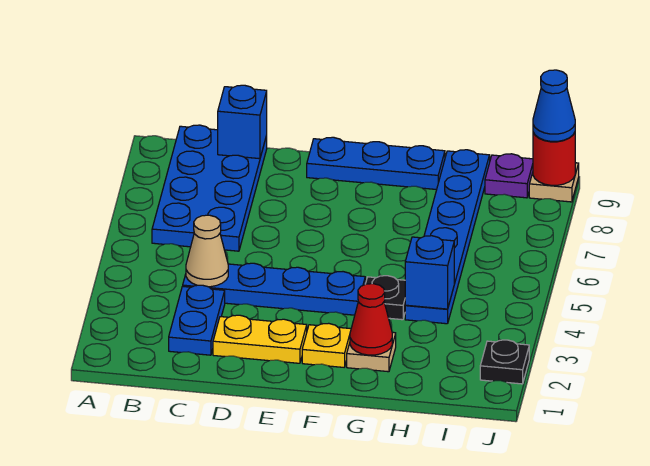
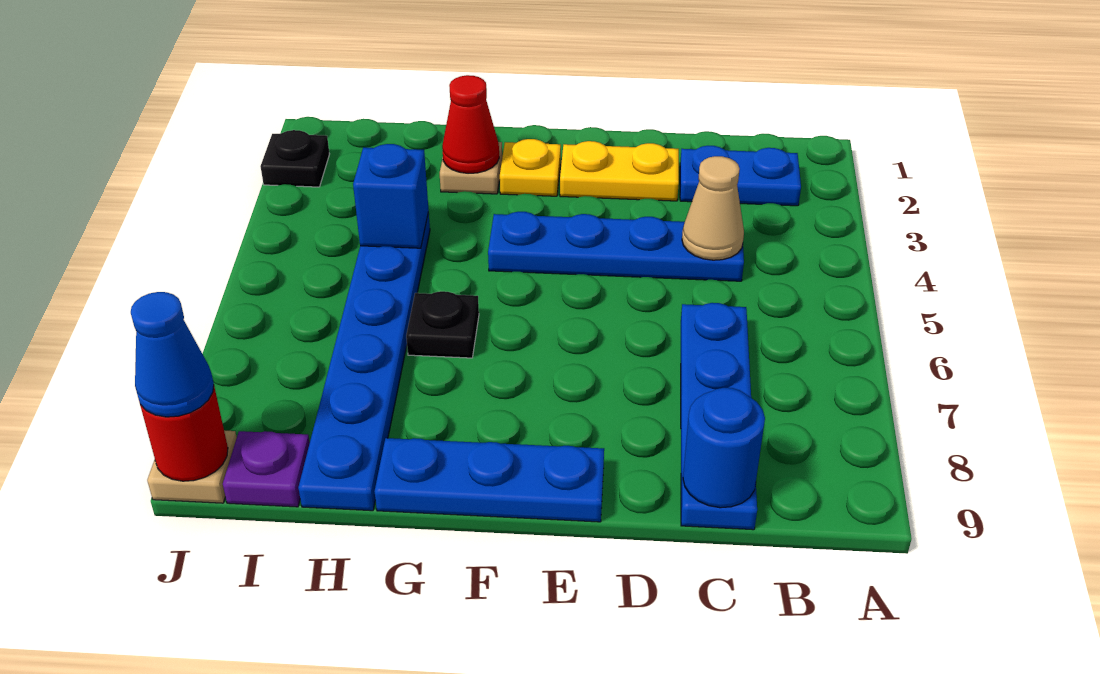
blue 2x4 plate [152,125,267,251] -> blue 1x4 plate [681,303,757,530]
blue 1x2 plate [169,285,225,355] -> blue 1x2 plate turned to [680,146,801,206]
blue 1x1 brick [218,85,267,159] -> blue 1x1 round brick [683,388,765,508]
black 1x1 plate [366,276,406,320] -> black 1x1 plate moved to [406,291,479,358]

